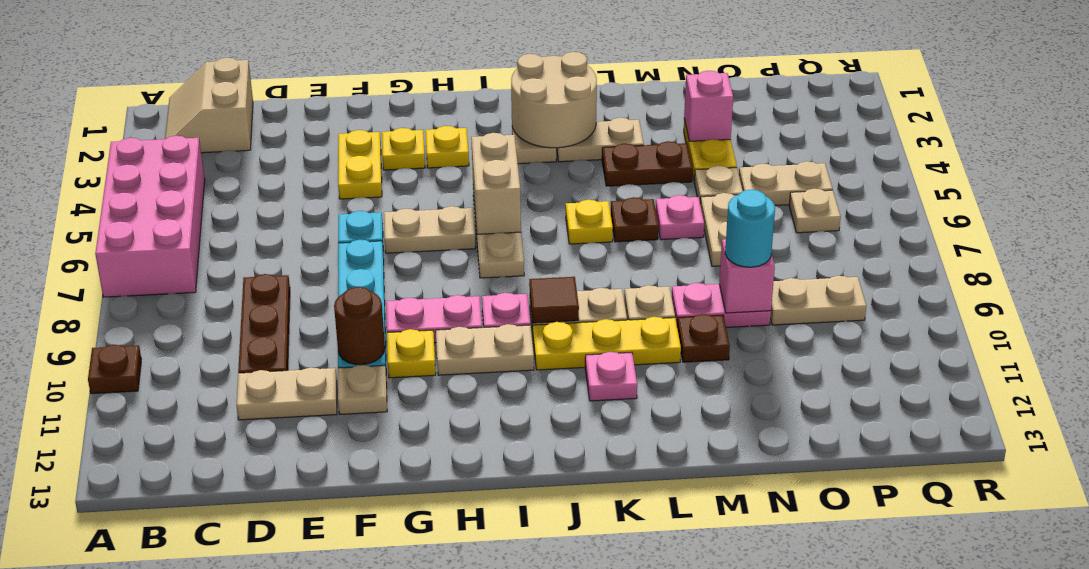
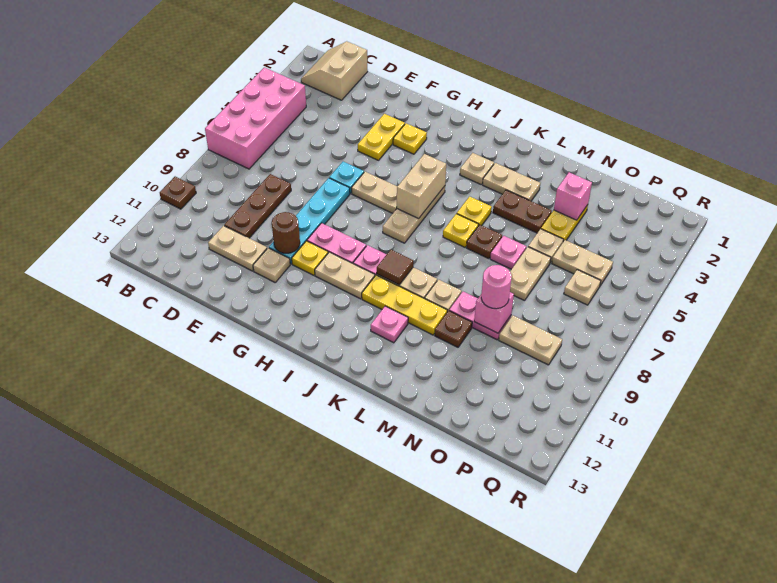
yellow 1x1 plate [425,126,469,168] -> yellow 1x1 plate moved to [457,196,492,226]
tan 2x2 round brick [511,52,597,148] -> none
cyan 1x1 round brick [725,190,775,267] -> pink 1x1 round brick [481,265,512,309]

